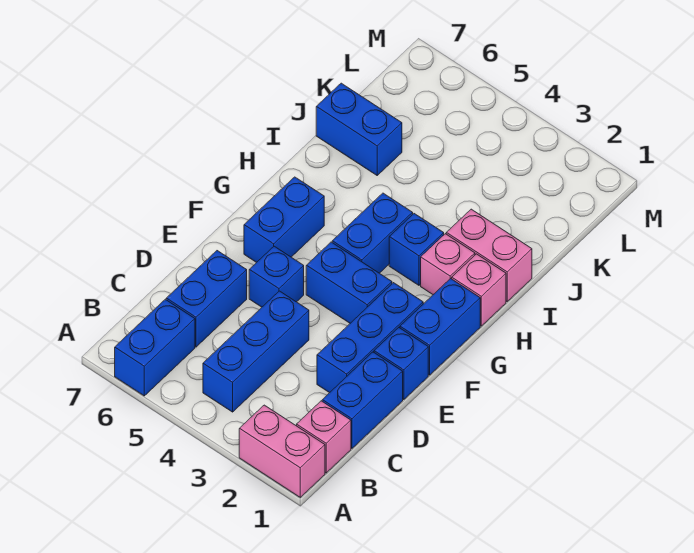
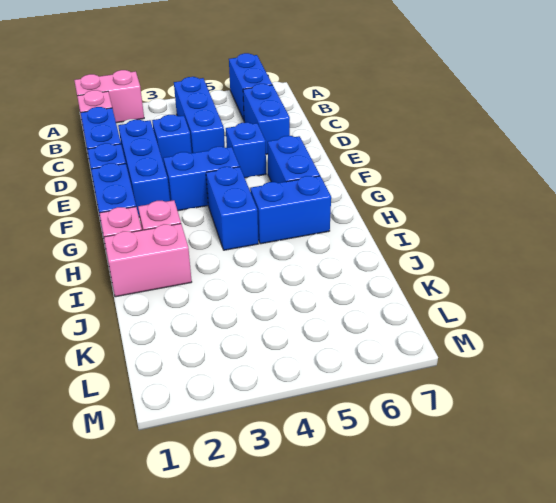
blue 1x1 brick [389,214,444,285] -> blue 1x1 brick moved to [152,115,192,164]
blue 1x2 brick [316,83,402,175] -> blue 1x2 brick moved to [250,176,331,244]

